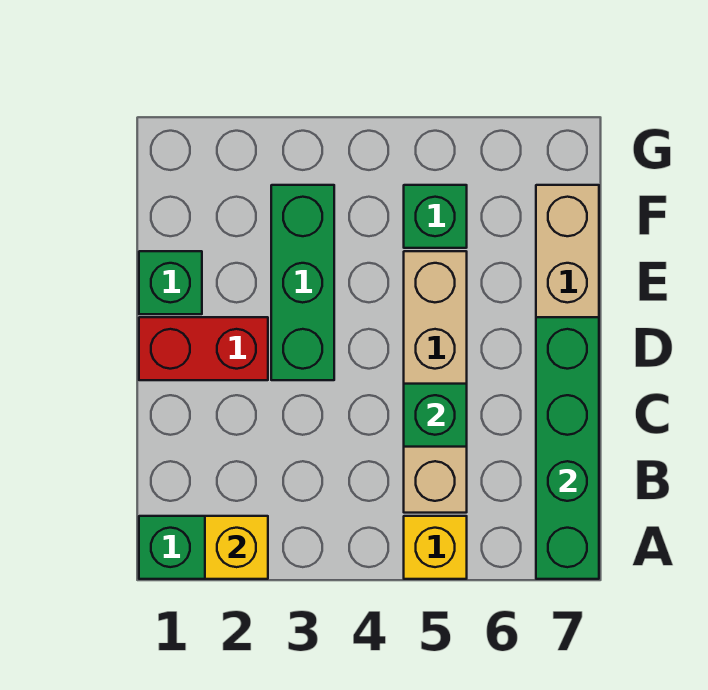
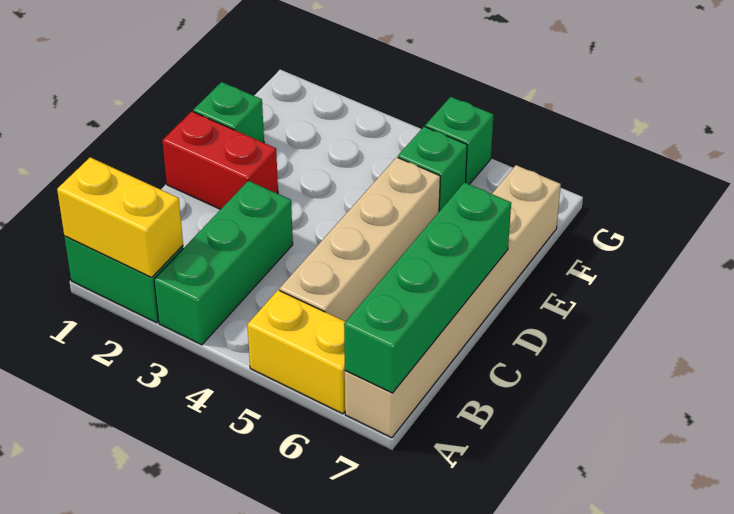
yellow 1x1 brick [205,516,268,579] -> yellow 1x2 brick [57,157,183,277]
yellow 1x1 brick [404,516,467,579] -> yellow 1x2 brick [247,290,345,414]
green 1x1 brick [404,384,467,447] -> green 1x1 brick moved to [425,97,493,184]
green 1x3 brick [271,185,334,380] -> green 1x3 brick moved to [154,181,293,345]

